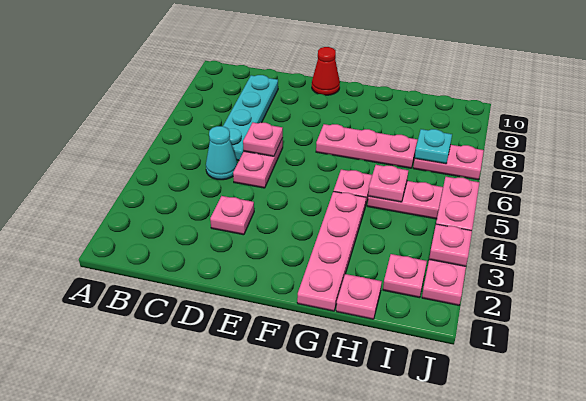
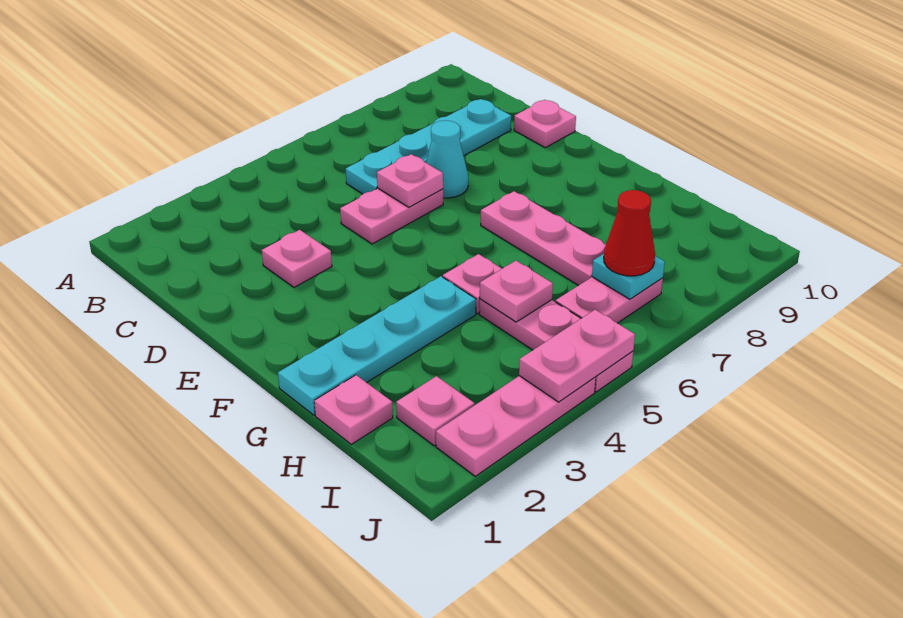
cyan 1x1 cone [206,126,238,180] -> cyan 1x1 cone moved to [426,121,468,198]
red 1x1 cone [312,47,340,95] -> red 1x1 cone moved to [604,190,655,276]
pink 1x4 plate [297,191,366,311] -> cyan 1x4 plate [278,276,476,415]
pink 1x2 plate [413,145,484,180] -> pink 1x2 plate turned to [556,277,663,323]
pink 1x1 plate [429,224,472,266] -> pink 1x1 plate moved to [514,100,576,148]

